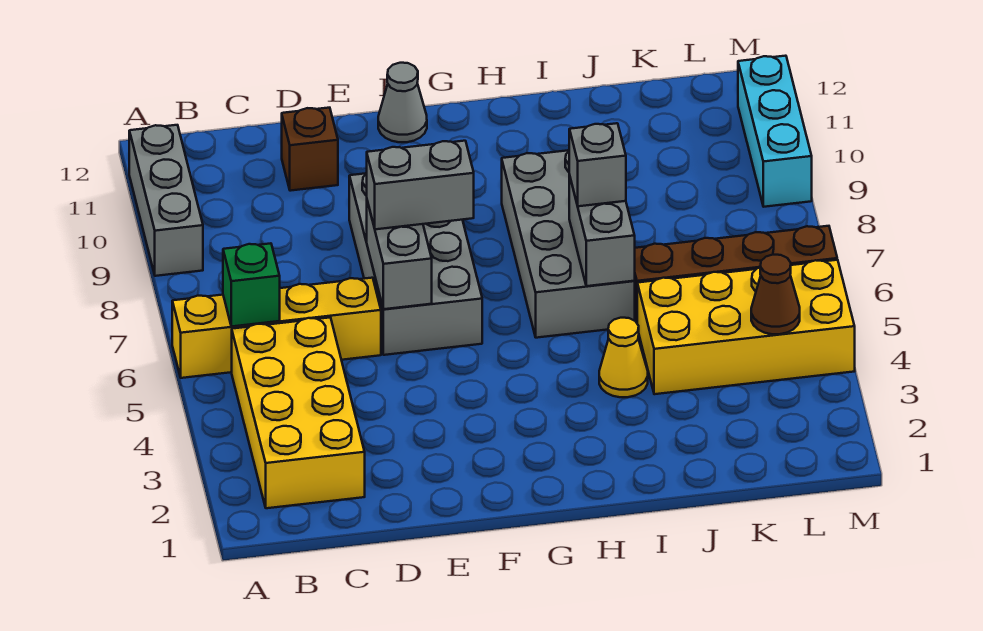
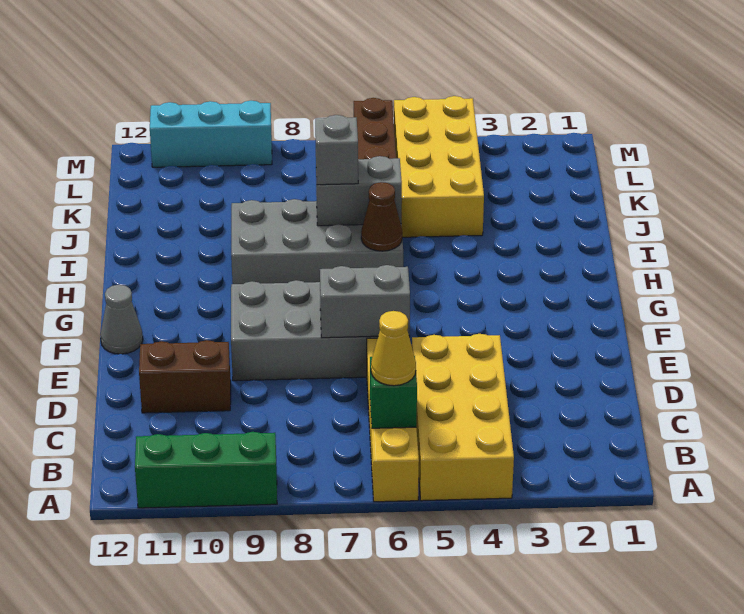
grey 1x3 brick [129,125,203,276] -> green 1x3 brick [135,432,277,508]
yellow 2x4 brick [232,318,365,508] -> yellow 2x4 brick turned to [412,334,514,501]
brown 1x1 brick [282,108,338,191] -> brown 1x2 brick [139,340,231,413]
grey 1x2 brick [367,141,474,229] -> none
yellow 1x1 cone [599,318,648,397] -> yellow 1x1 cone moved to [371,311,416,386]
brown 1x1 cone [751,255,800,334] -> brown 1x1 cone moved to [361,182,402,251]

